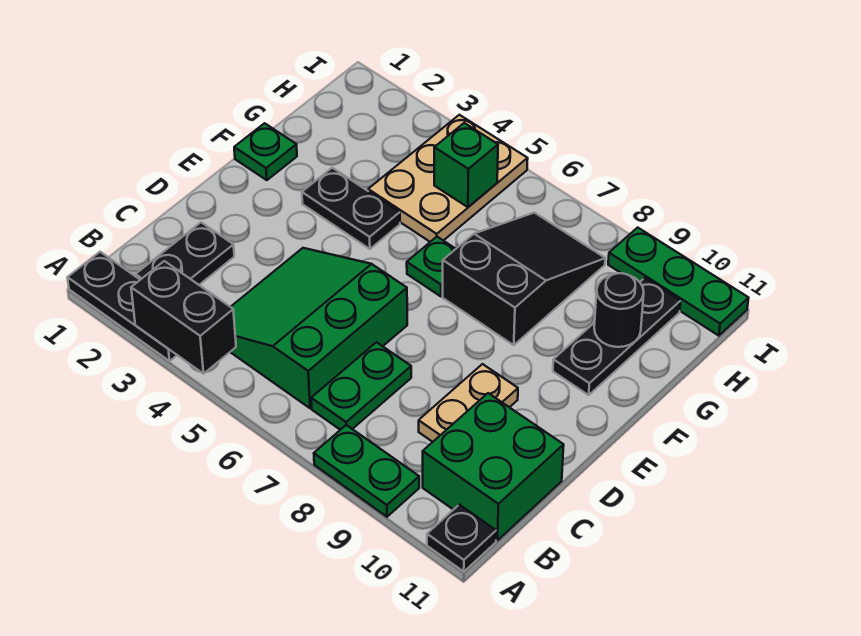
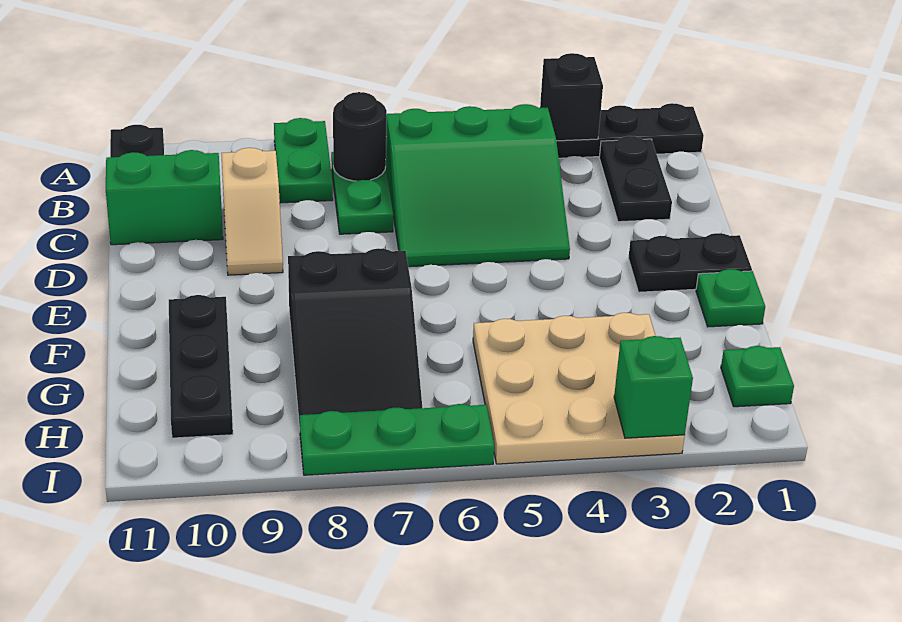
black 1x2 brick [131,261,236,374] -> black 1x1 brick [540,53,603,141]
green 1x2 plate [314,425,419,517] -> green 1x2 plate turned to [274,118,333,203]
green 3x3 slope [231,248,407,408] -> green 3x3 slope turned to [386,104,570,267]
green 2x2 brick [423,393,564,540] -> green 1x2 brick [106,150,223,245]
tan 1x2 plate [419,364,518,442] -> tan 1x2 slope [221,148,283,275]
black 1x2 plate [302,168,400,249] -> black 1x2 plate moved to [628,233,752,292]
green 1x1 plate [407,237,455,296] -> green 1x1 plate moved to [721,346,794,407]
tan 2x3 plate [368,115,528,242] -> tan 3x3 plate [473,313,685,464]
black 1x1 round brick [594,273,644,347] -> black 1x1 round brick moved to [333,92,387,181]
green 1x1 brick [434,123,498,207] -> green 1x1 brick moved to [614,336,693,438]
green 1x3 plate [608,228,749,336] -> green 1x3 plate moved to [300,404,494,475]

